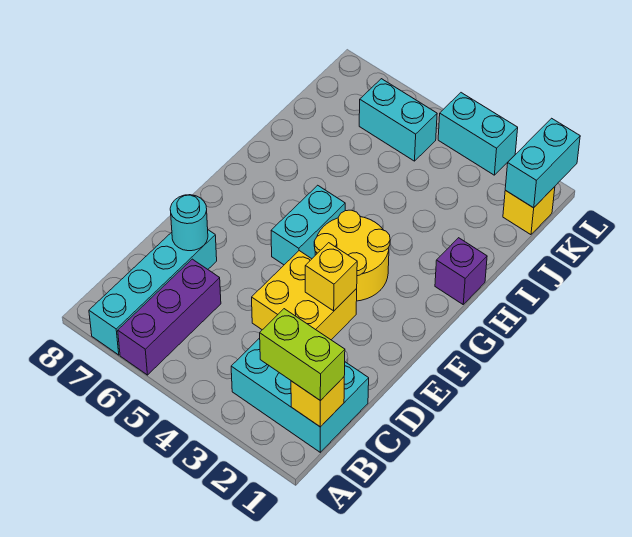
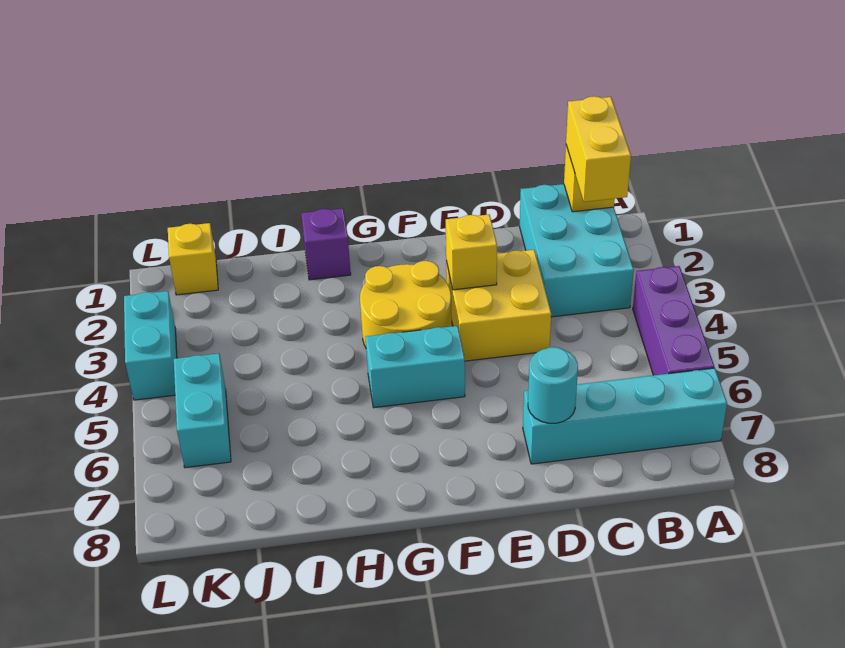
purple 1x3 brick [118,259,221,375] -> purple 1x3 brick turned to [633,266,714,375]
lime 1x2 brick [260,309,345,401] -> yellow 1x2 brick [566,96,631,202]
cyan 1x2 brick [505,118,580,208] -> none

